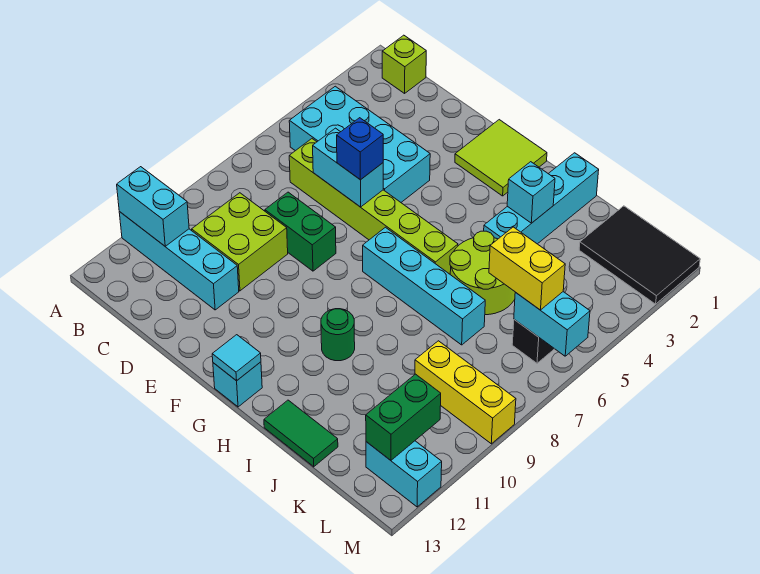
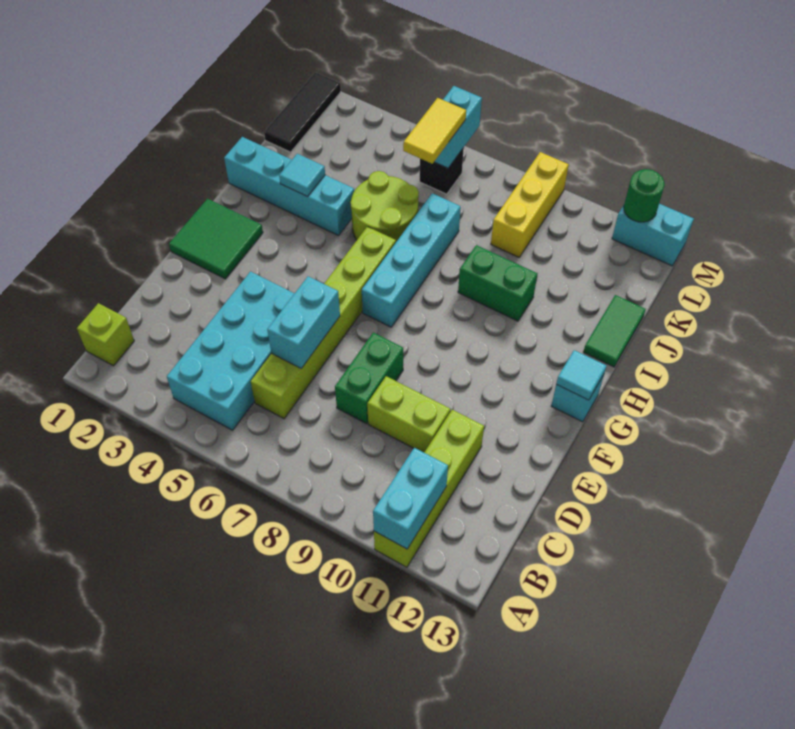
cyan 1x4 brick [119,212,239,310] -> lime 1x4 brick [374,410,484,567]
lime 2x2 brick [192,193,288,291] -> lime 1x2 brick [367,376,450,452]
blue 1x1 brick [337,118,383,180] -> none
lime 2x2 tile [455,120,547,196] -> green 2x2 tile [169,199,263,279]
green 1x1 round brick [321,309,355,361] -> green 1x1 round brick moved to [624,169,665,222]
cyan 1x1 brick [507,162,555,223] -> cyan 1x1 tile [279,154,325,197]
black 2x3 tile [579,206,700,304] -> black 1x3 tile [264,72,341,152]
yellow 1x2 brick [489,227,565,310] -> yellow 1x2 tile [403,98,466,164]
green 1x2 brick [366,374,441,460] -> green 1x2 brick moved to [458,245,537,321]
cyan 1x2 brick [366,441,442,507] -> cyan 1x2 brick turned to [612,204,694,266]

